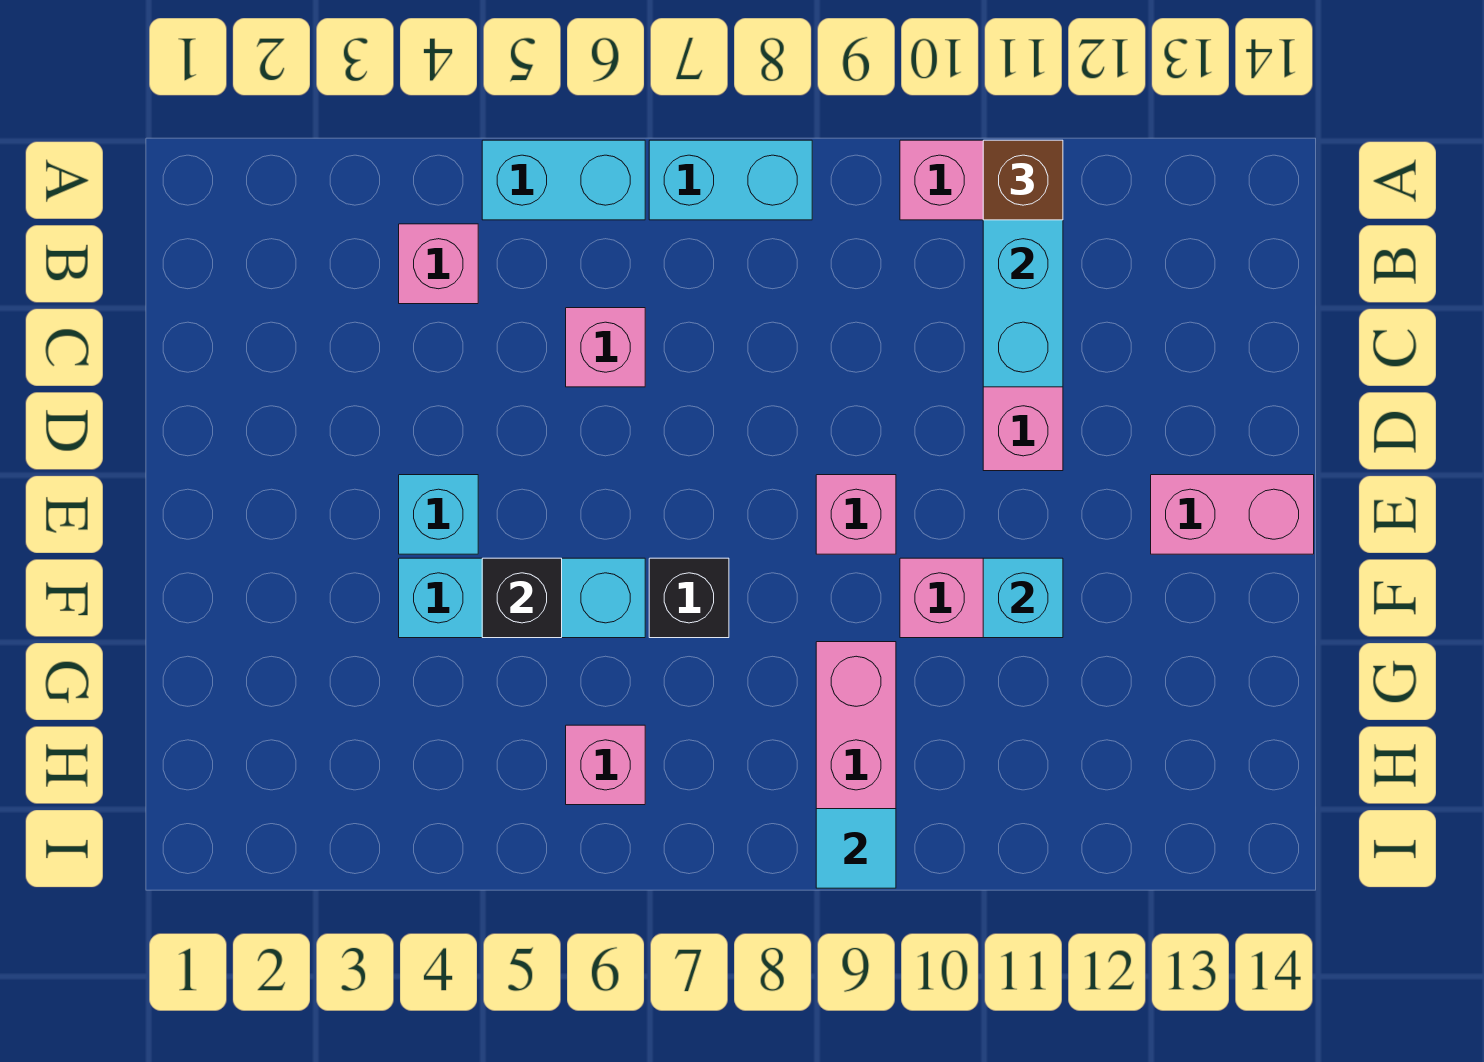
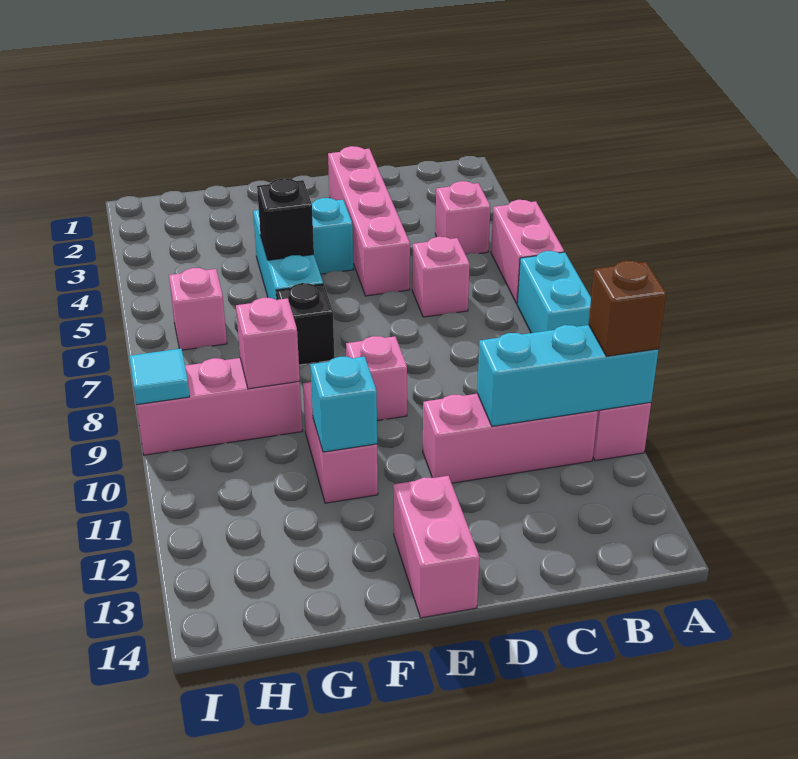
cyan 1x2 brick [482,140,645,220] -> pink 1x2 brick [491,200,564,304]
none -> pink 1x4 brick [328,146,410,296]
none -> pink 1x1 brick [236,298,300,389]

